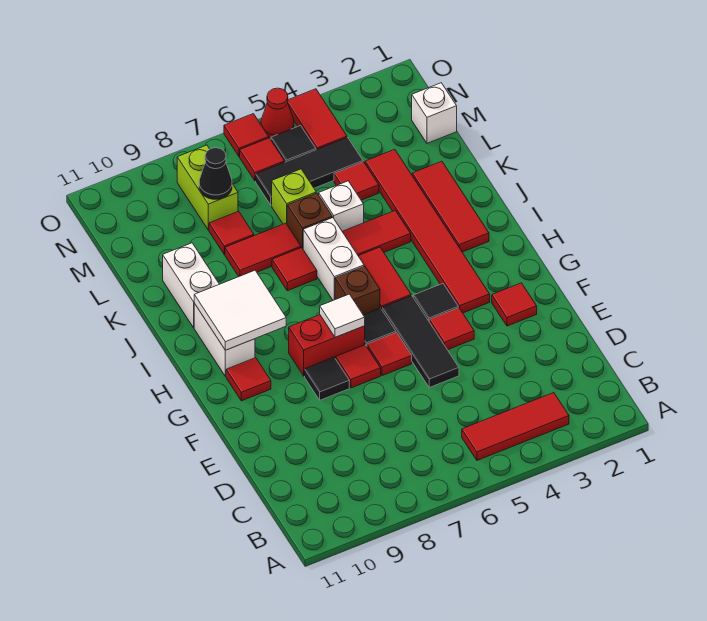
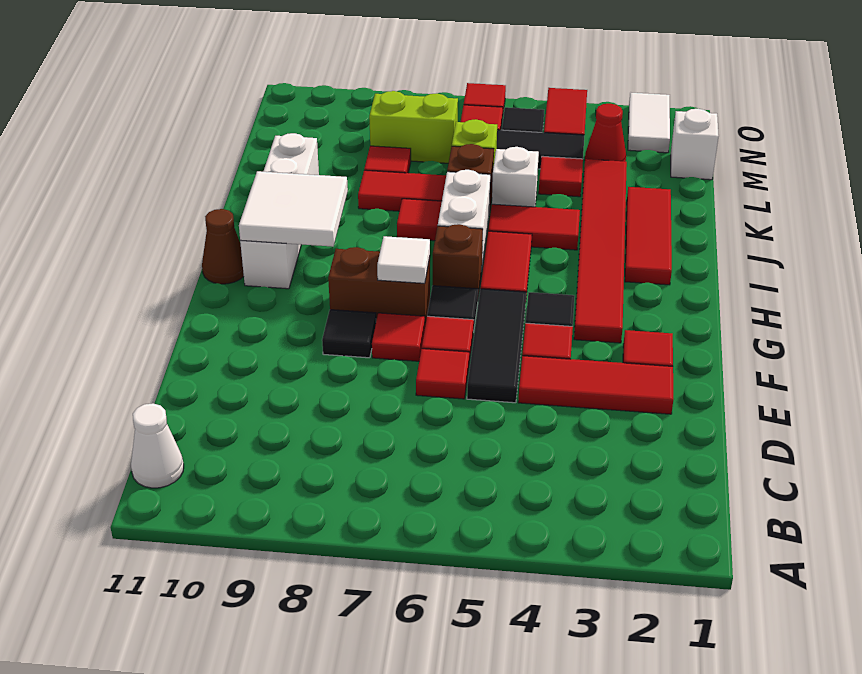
red 1x3 tile [462,393,569,460] -> red 1x3 tile moved to [518,356,674,414]
none -> white 1x1 cone [131,403,184,488]
red 1x2 brick [289,315,365,376] -> brown 1x2 brick [328,247,430,325]
red 1x1 tile [226,358,271,401] -> red 1x1 tile moved to [416,349,469,399]
none -> brown 1x1 cone [202,209,244,284]
lime 1x2 brick [177,145,238,230] -> lime 1x2 brick turned to [369,91,458,163]
black 1x1 cone [199,148,232,199] -> none
none -> white 1x2 tile [628,93,670,153]
red 1x1 cone [261,88,294,139] -> red 1x1 cone moved to [585,104,626,161]

